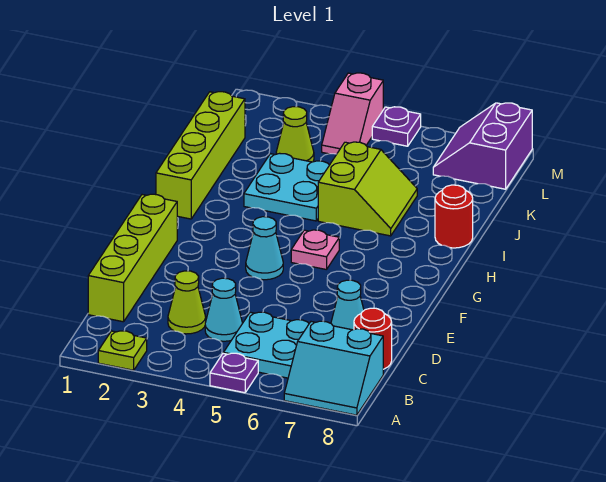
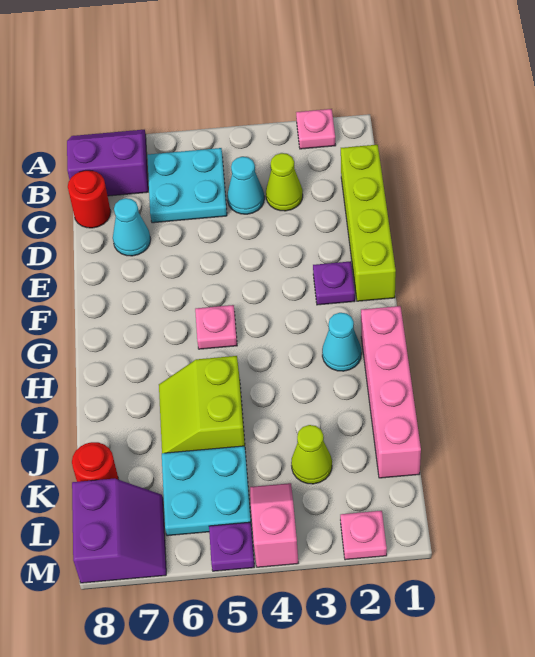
lime 1x1 plate [98,331,147,370] -> pink 1x1 plate [296,109,336,149]
purple 1x1 plate [210,353,258,393] -> purple 1x1 plate moved to [313,261,355,305]
cyan 2x2 slope [284,321,383,415] -> purple 2x2 slope [67,130,148,196]
cyan 1x1 cone [246,217,283,280] -> cyan 1x1 cone moved to [322,313,361,371]
lime 1x4 brick [156,92,245,219] -> pink 1x4 brick [361,306,421,478]
cyan 2x2 plate [244,153,329,221] -> cyan 2x2 plate moved to [162,446,251,536]
red 1x1 round brick [435,185,473,248] -> red 1x1 round brick moved to [72,442,119,482]
none -> pink 1x1 plate [340,511,387,560]

